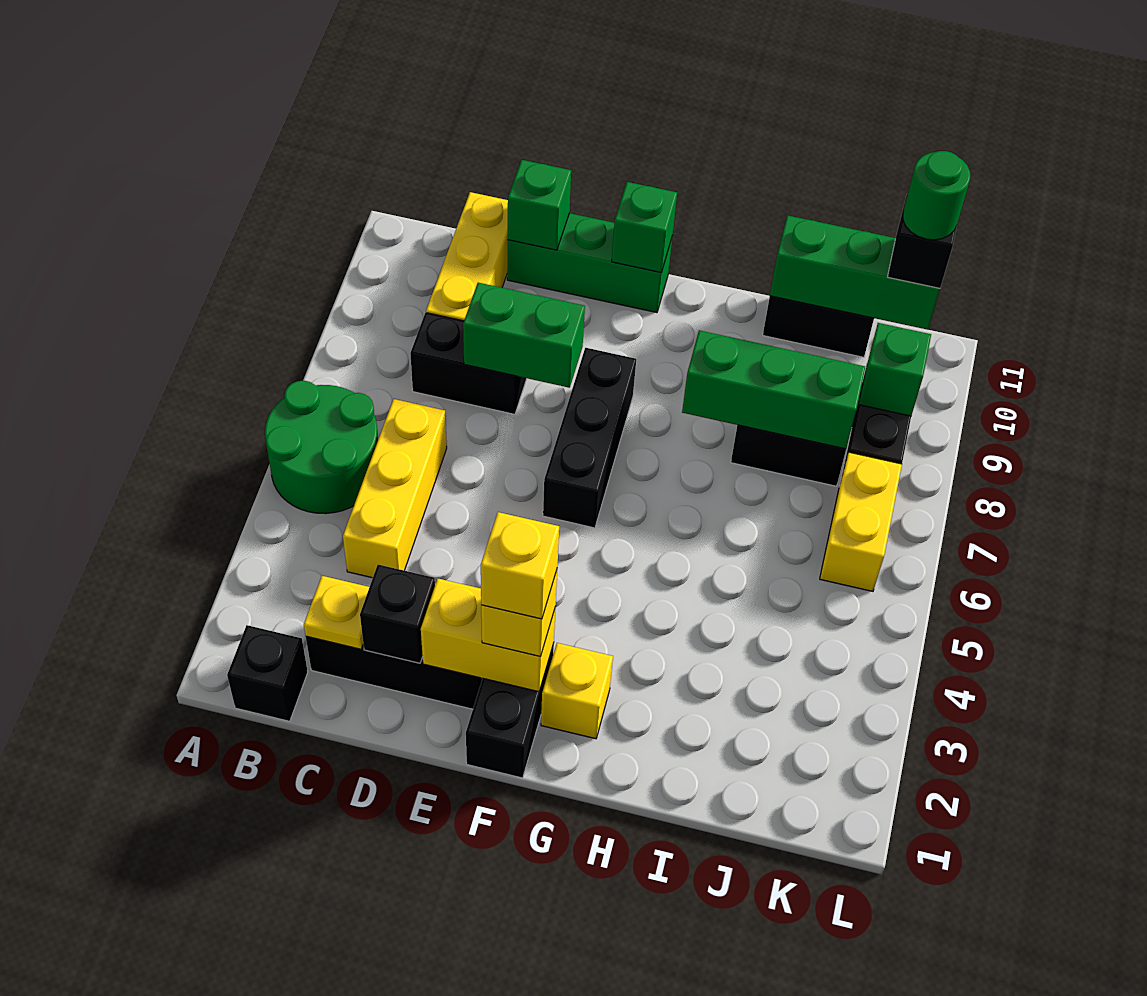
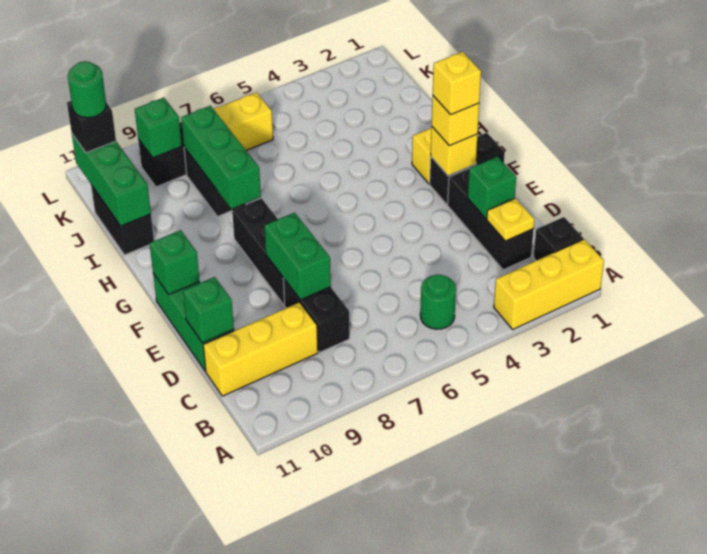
green 2x2 round brick [265,381,378,514] -> green 1x1 round brick [420,274,456,329]
yellow 1x3 brick [343,399,447,578] -> yellow 1x3 brick moved to [494,239,604,329]
black 1x1 brick [360,565,435,663] -> green 1x1 brick [468,157,516,219]
yellow 1x2 brick [421,579,556,692] -> yellow 1x1 brick [431,127,478,176]
black 1x3 brick [543,348,636,528] -> black 1x3 brick turned to [232,198,285,305]

